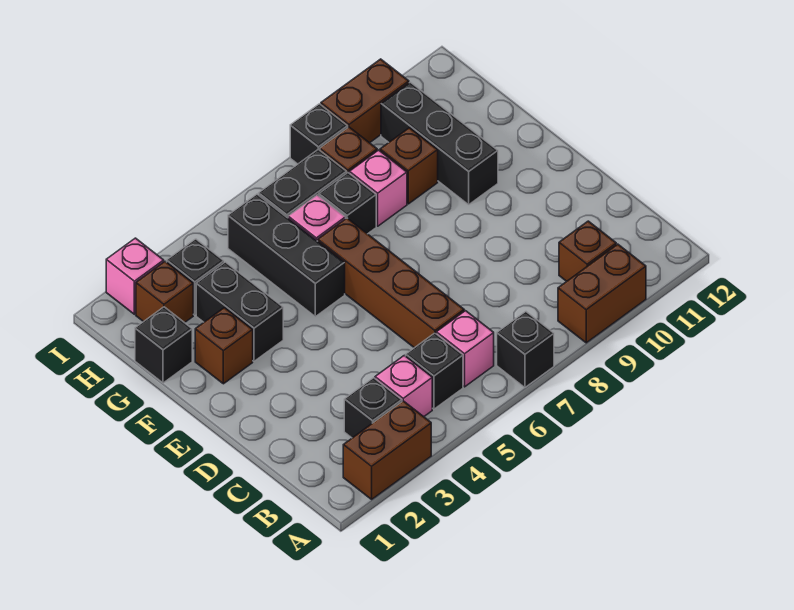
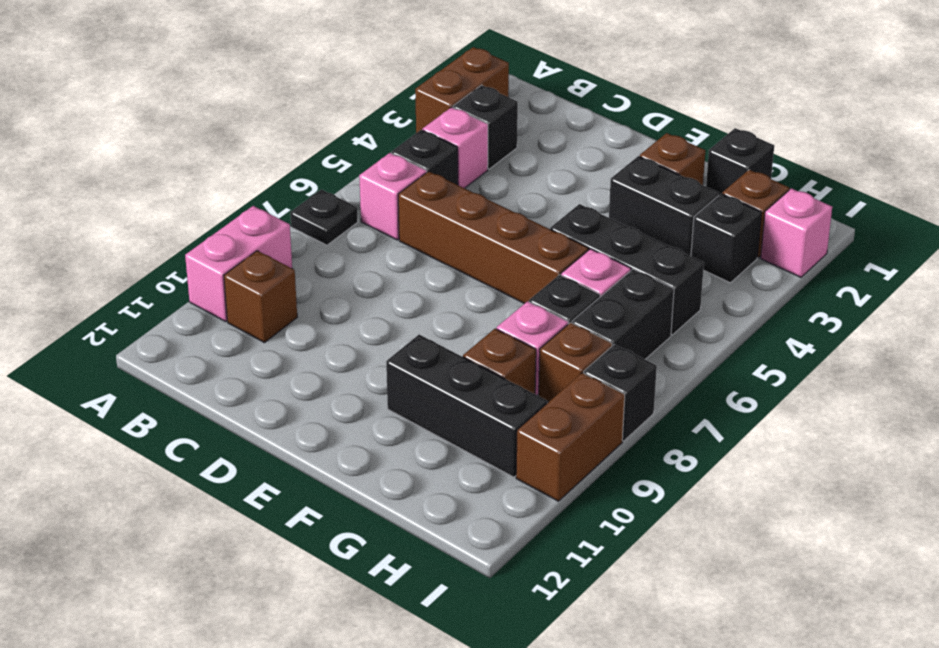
black 1x1 brick [497,312,554,387] -> black 1x1 plate [290,189,358,245]
brown 1x2 brick [558,244,646,343] -> pink 1x2 brick [185,206,292,322]

